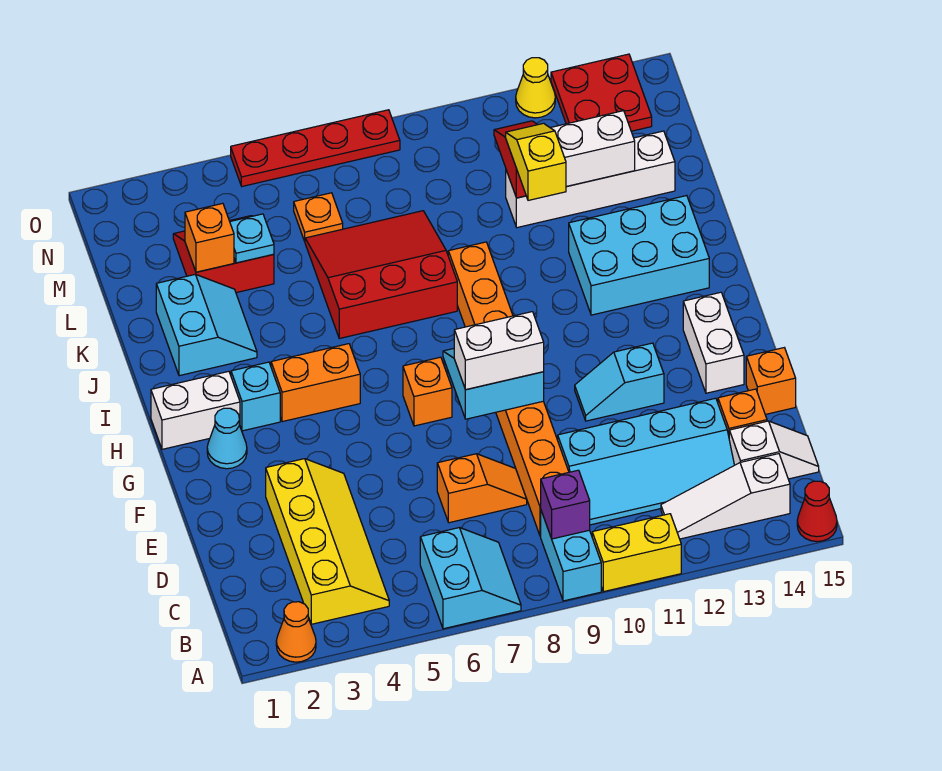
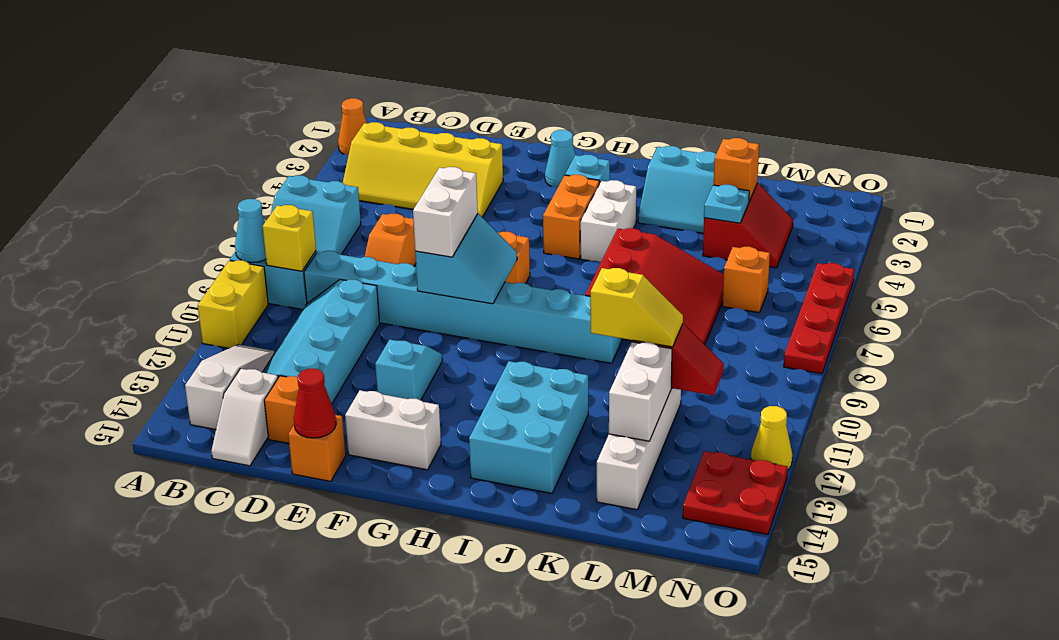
none -> cyan 1x1 cone [235,199,266,262]
red 1x1 cone [797,481,837,542] -> red 1x1 cone moved to [294,369,336,438]
purple 1x1 brick [541,470,590,539] -> yellow 1x1 brick [263,205,316,271]
orange 1x8 brick [448,242,569,536] -> cyan 1x8 brick [304,251,622,363]
white 1x2 brick [151,371,240,449] -> white 1x2 brick moved to [580,180,636,262]
orange 1x1 plate [294,193,343,241] -> orange 1x1 brick [722,247,770,312]

